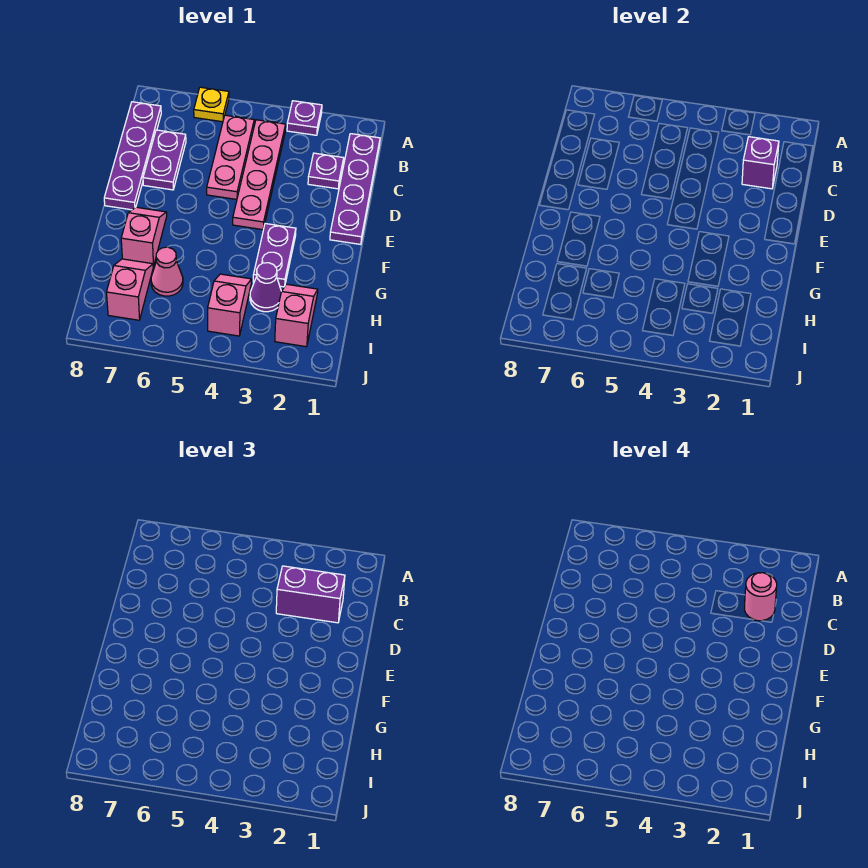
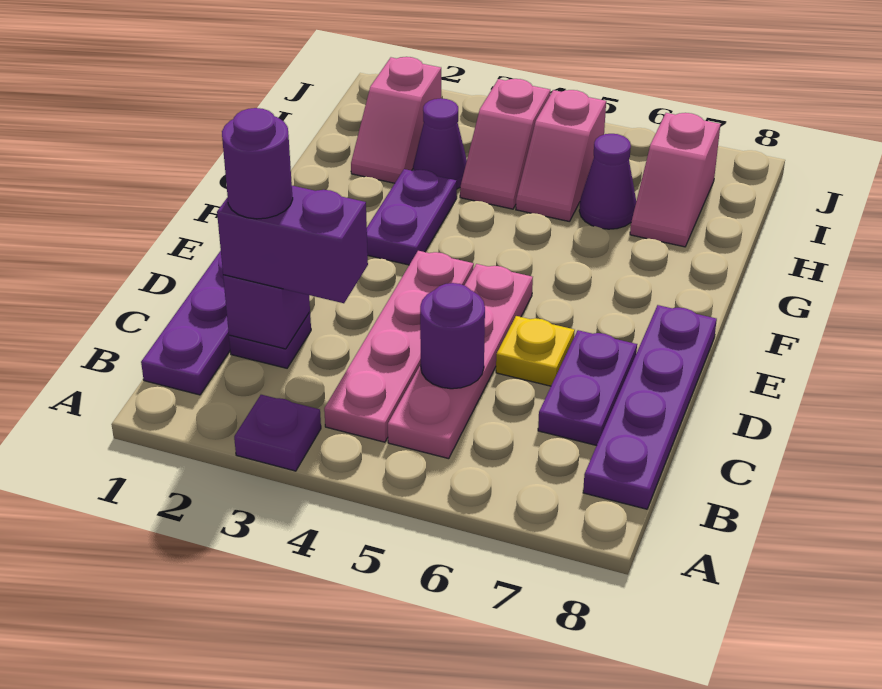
yellow 1x1 plate [194,87,229,122] -> yellow 1x1 plate moved to [496,316,575,386]
pink 1x3 plate [207,115,254,199] -> pink 1x4 plate [388,264,533,459]
pink 1x1 round brick [745,573,777,621] -> purple 1x1 round brick [222,108,293,219]
none -> purple 1x1 round brick [420,283,485,389]
pink 1x2 slope [121,207,167,267] -> pink 1x2 slope moved to [516,90,606,222]
pink 1x1 cone [151,247,183,296] -> purple 1x1 cone [579,134,636,229]

